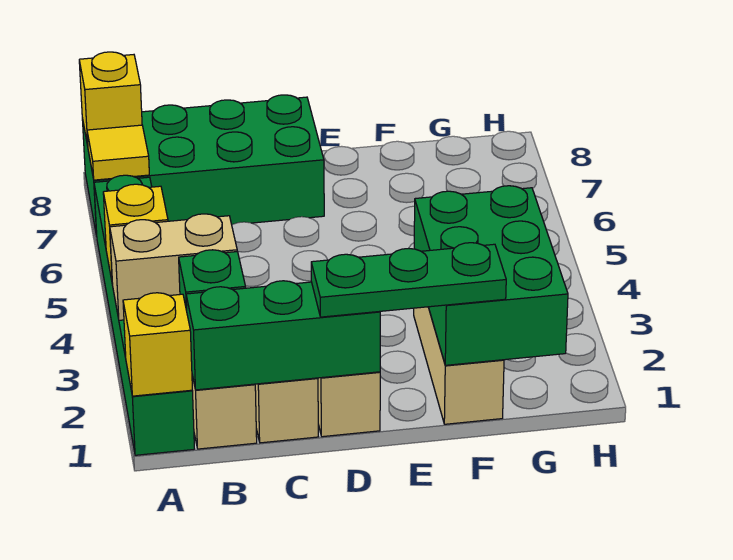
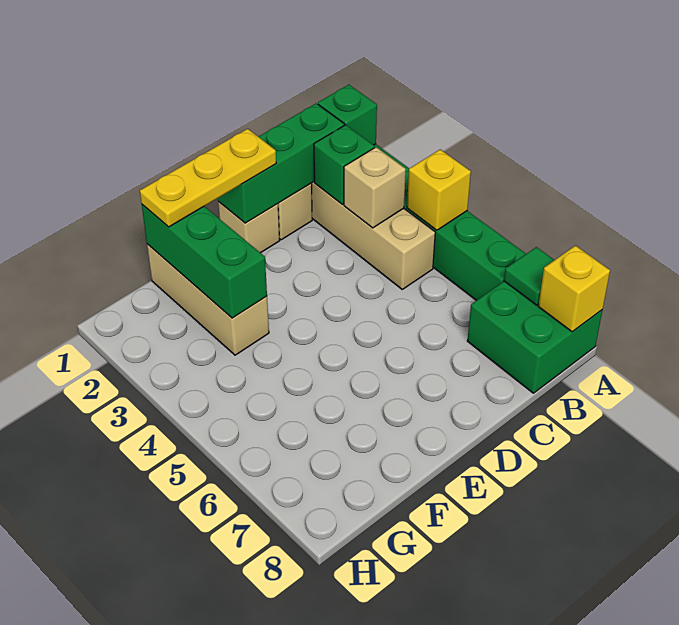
yellow 1x1 brick [123,293,192,396] -> green 1x1 brick [318,85,377,145]
tan 1x2 brick [110,214,237,320] -> tan 1x1 brick [344,147,406,228]
green 2x4 brick [82,95,324,236] -> green 2x2 brick [467,281,602,393]
yellow 1x1 tile [87,125,149,180] -> green 1x1 tile [504,247,554,305]
green 1x3 plate [311,243,506,317] -> yellow 1x3 plate [140,129,276,227]
green 2x3 brick [414,186,568,365] -> green 1x3 brick [142,205,267,318]

